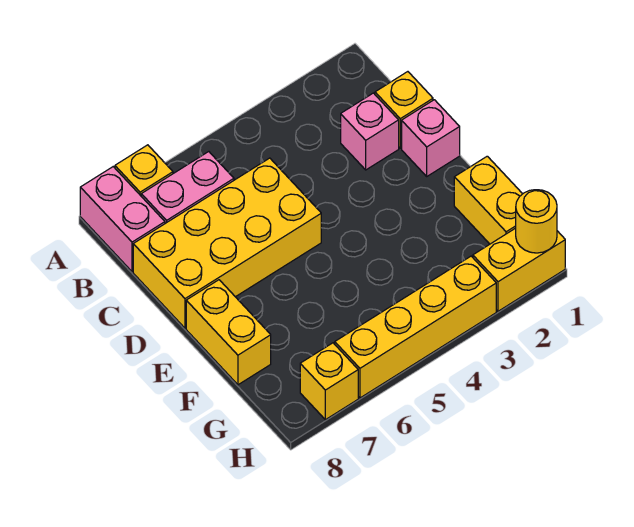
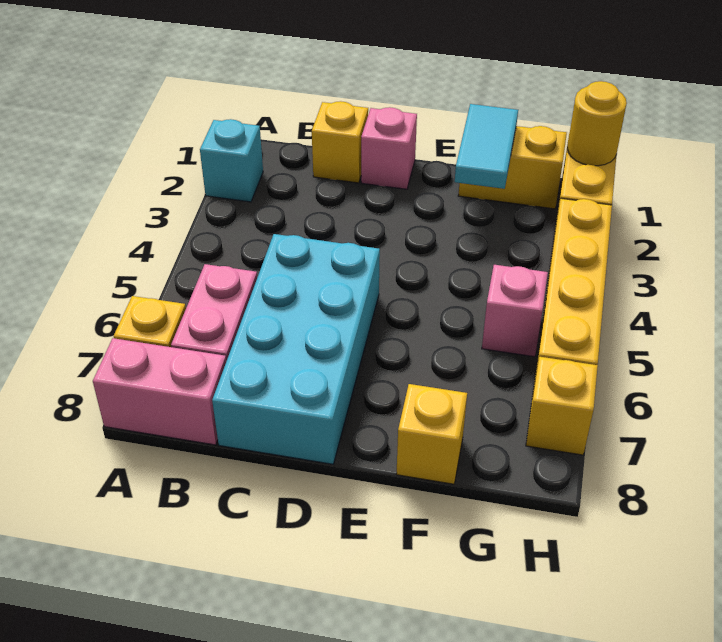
none -> cyan 1x1 brick [200,119,263,202]
pink 1x1 brick [341,93,399,170] -> pink 1x1 brick moved to [482,265,548,357]
yellow 2x4 brick [133,158,321,328] -> cyan 2x4 brick [212,234,380,464]
yellow 1x2 brick [186,280,271,385] -> yellow 1x1 brick [396,384,467,484]
none -> cyan 1x2 tile [455,104,518,189]

